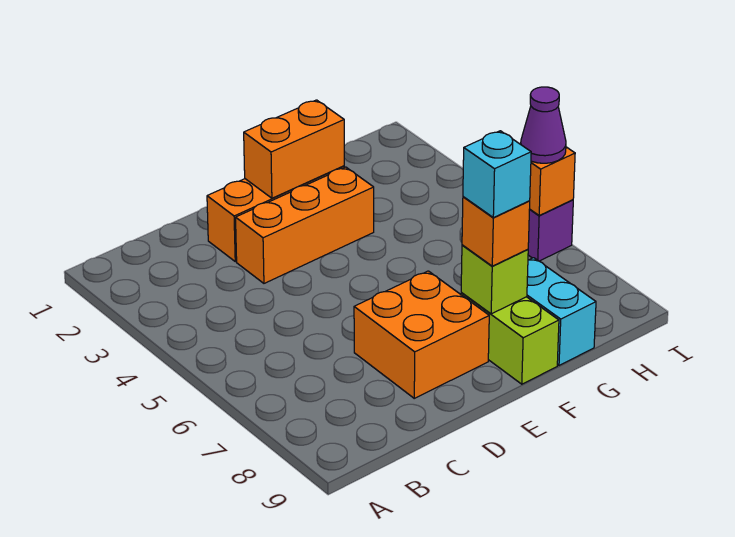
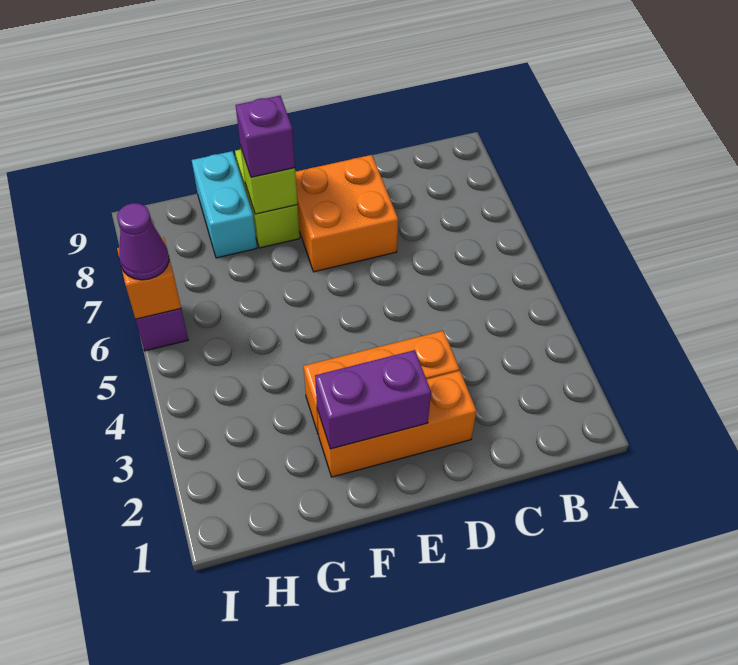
orange 1x2 brick [244,100,344,198] -> purple 1x2 brick [315,350,431,449]
orange 1x1 brick [462,197,530,266] -> purple 1x1 brick [236,96,295,177]
cyan 1x1 brick [463,131,531,218] -> none

